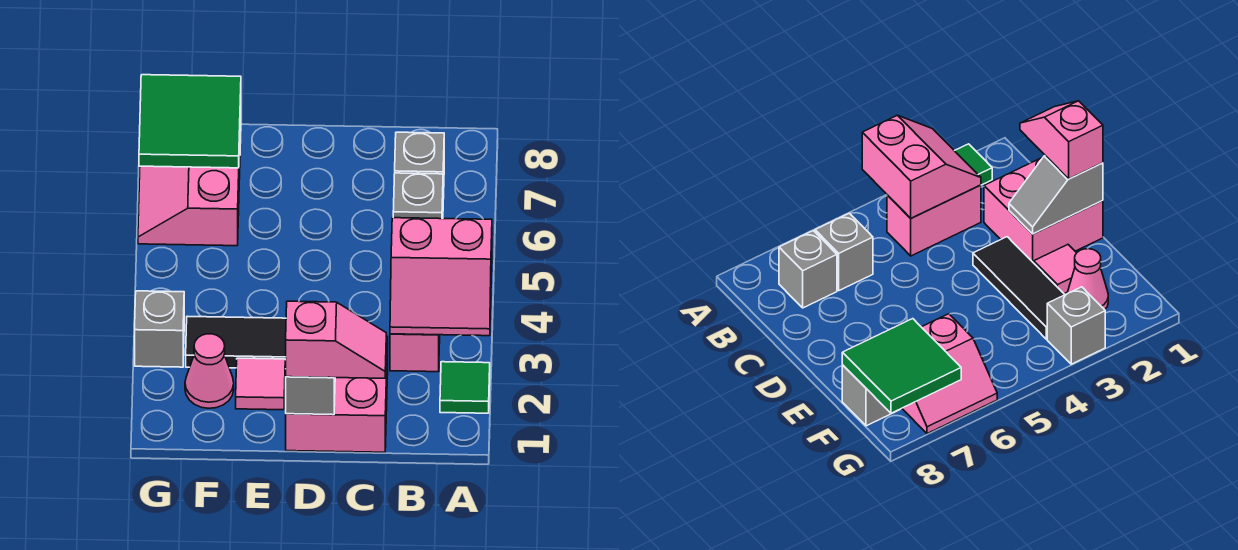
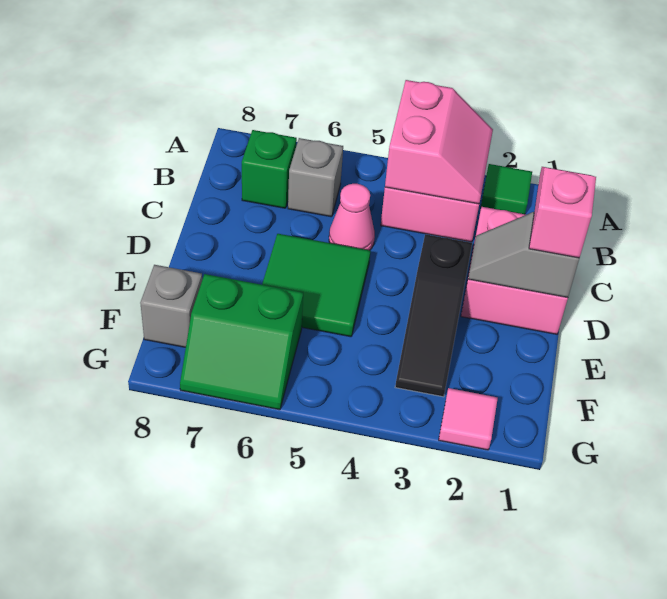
grey 1x1 brick [395,132,444,199] -> green 1x1 brick [242,130,297,208]
black 1x3 tile [186,316,286,369] -> black 1x3 slope [395,234,472,397]
pink 1x1 tile [236,358,285,410] -> pink 1x1 tile moved to [439,388,498,450]
pink 1x1 cone [185,334,234,408] -> pink 1x1 cone moved to [329,184,375,250]
pink 2x2 slope [138,142,240,246] -> green 2x2 slope [180,274,303,410]
green 2x2 tile [139,75,241,168] -> green 2x2 tile moved to [262,234,370,337]
grey 1x1 brick [135,291,184,367] -> none

